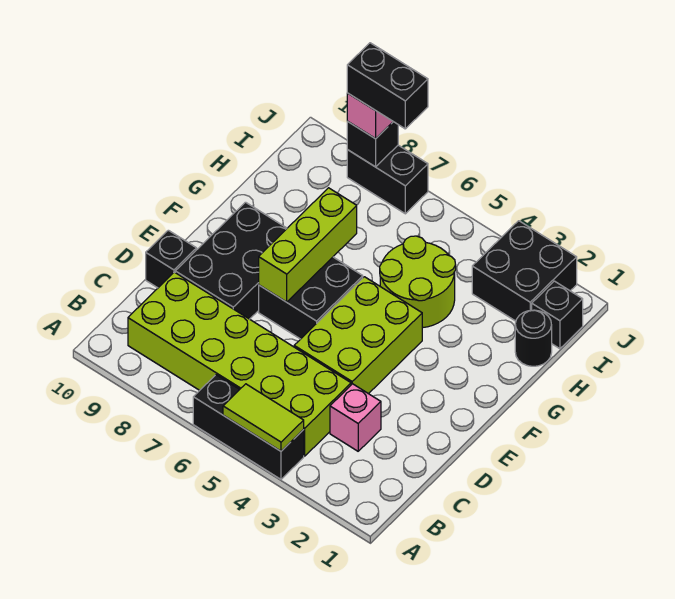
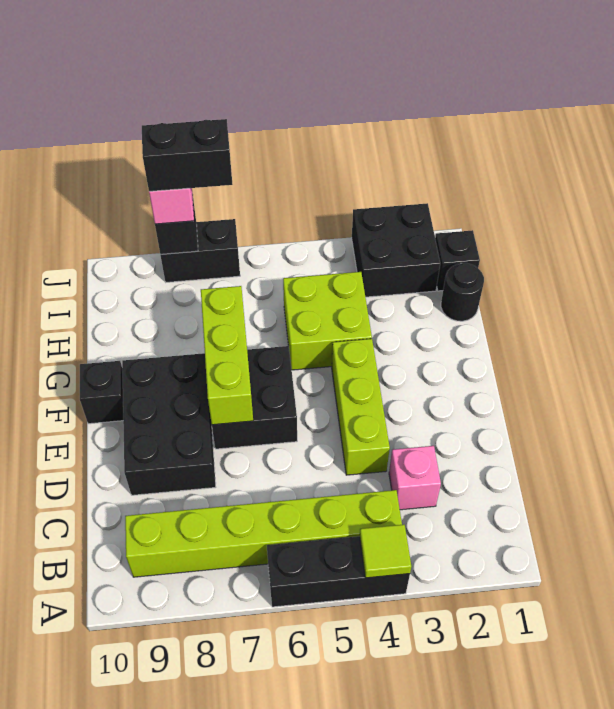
lime 1x2 tile [223,384,304,451] -> lime 1x1 tile [360,525,411,578]
lime 2x6 brick [128,272,351,456] -> lime 1x6 brick [125,490,402,577]
lime 2x3 brick [294,277,422,394] -> lime 1x3 brick [332,339,390,475]
black 1x1 brick [146,230,197,288] -> black 1x1 brick moved to [80,361,123,424]
lime 2x2 round brick [380,236,456,328] -> lime 2x2 brick [283,272,372,370]

